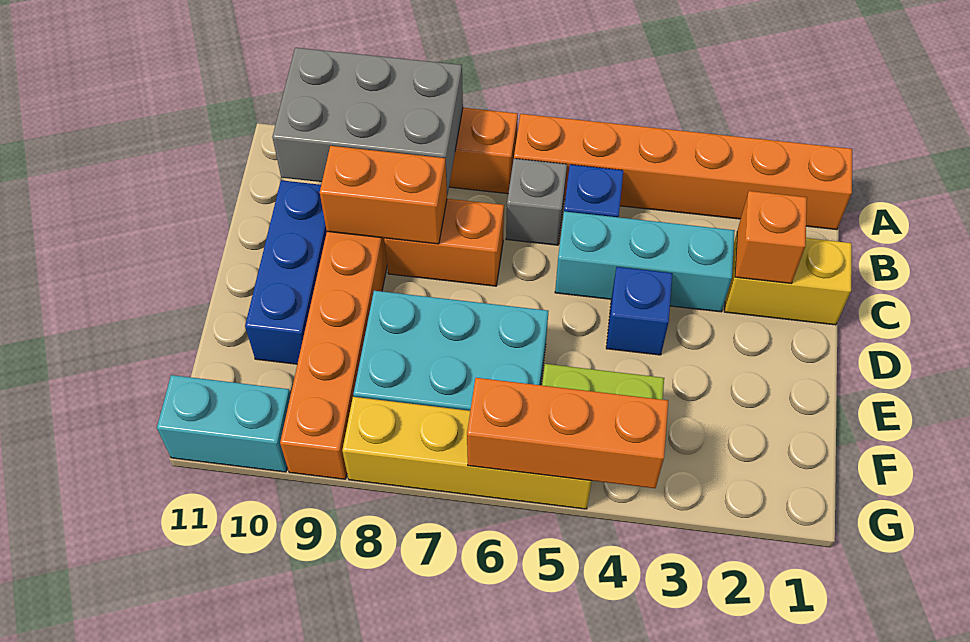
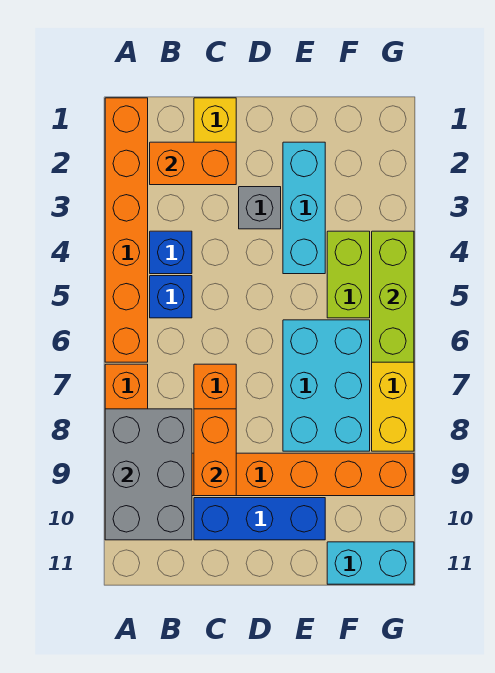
grey 1x1 brick [506,159,567,245] -> grey 1x1 brick moved to [239,187,281,229]
orange 1x1 brick [735,191,807,283] -> orange 1x2 brick [150,142,236,185]
cyan 1x3 brick [555,211,735,312] -> cyan 1x3 brick moved to [283,142,325,274]
blue 1x1 brick [606,267,673,355] -> blue 1x1 brick moved to [150,231,192,274]
orange 1x3 brick [467,378,668,488] -> lime 1x3 brick [372,231,414,362]
cyan 1x2 brick [157,375,291,472] -> cyan 1x2 brick turned to [327,542,414,584]

